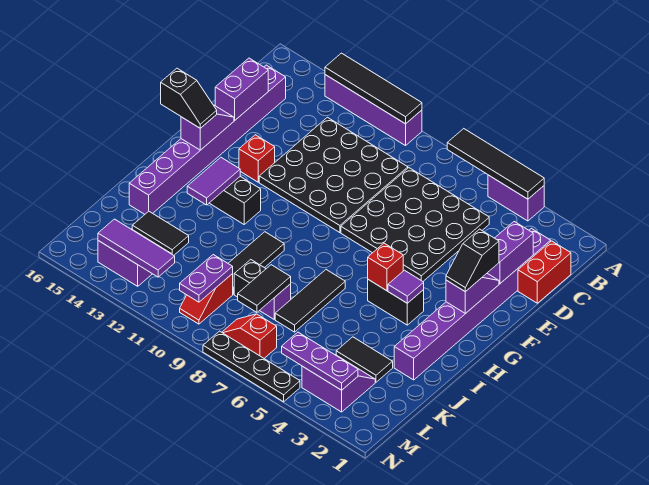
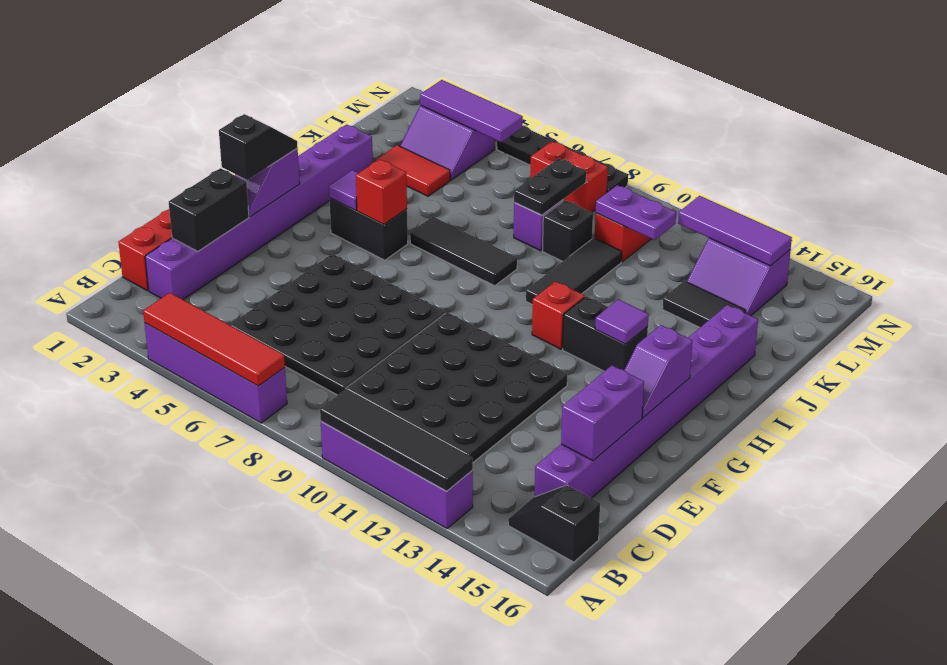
purple 1x2 brick [488,175,544,221] -> purple 1x4 brick [145,323,287,423]
black 1x4 tile [447,129,544,199] -> red 1x4 tile [143,293,285,386]
purple 1x2 brick [487,222,533,284] -> black 1x2 brick [169,168,249,251]
red 1x1 brick [239,135,275,182] -> red 1x1 brick moved to [532,281,585,349]
black 1x2 slope [161,68,217,128] -> black 1x2 slope moved to [508,485,600,562]
purple 1x2 tile [187,157,240,205] -> purple 1x1 tile [595,299,649,344]
black 1x3 tile [275,270,345,332] -> black 1x3 tile turned to [410,217,517,286]
black 1x2 tile [336,337,393,382] -> red 1x2 tile [375,145,450,196]
black 1x2 tile [238,265,291,312] -> black 1x2 plate [514,158,586,215]
purple 1x2 plate [180,255,233,302] -> purple 1x2 plate turned to [596,185,676,240]
purple 1x3 plate [282,332,358,390] -> purple 1x3 tile [420,80,523,142]
red 1x2 slope [222,314,277,358] -> red 1x2 brick [530,141,608,213]

